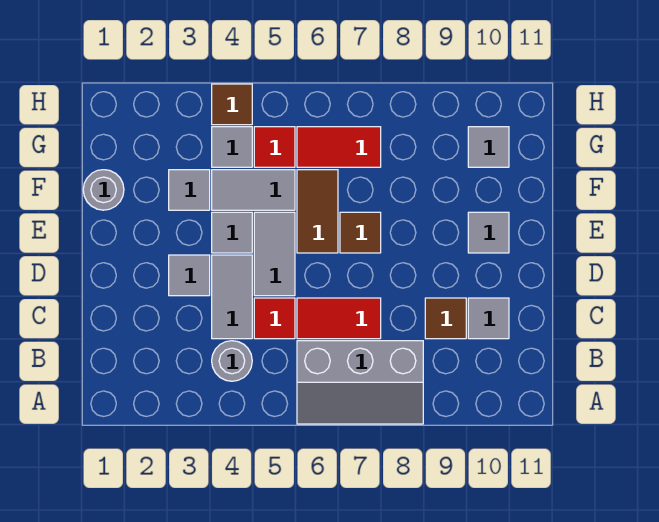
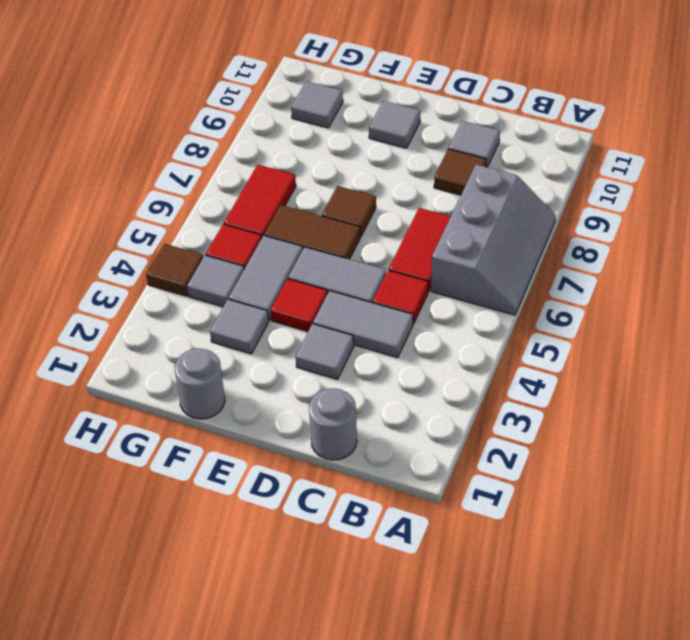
grey 1x1 round brick [212,341,252,381] -> grey 1x1 round brick moved to [309,388,357,460]
grey 1x1 tile [212,212,252,253] -> red 1x1 tile [271,279,328,331]

